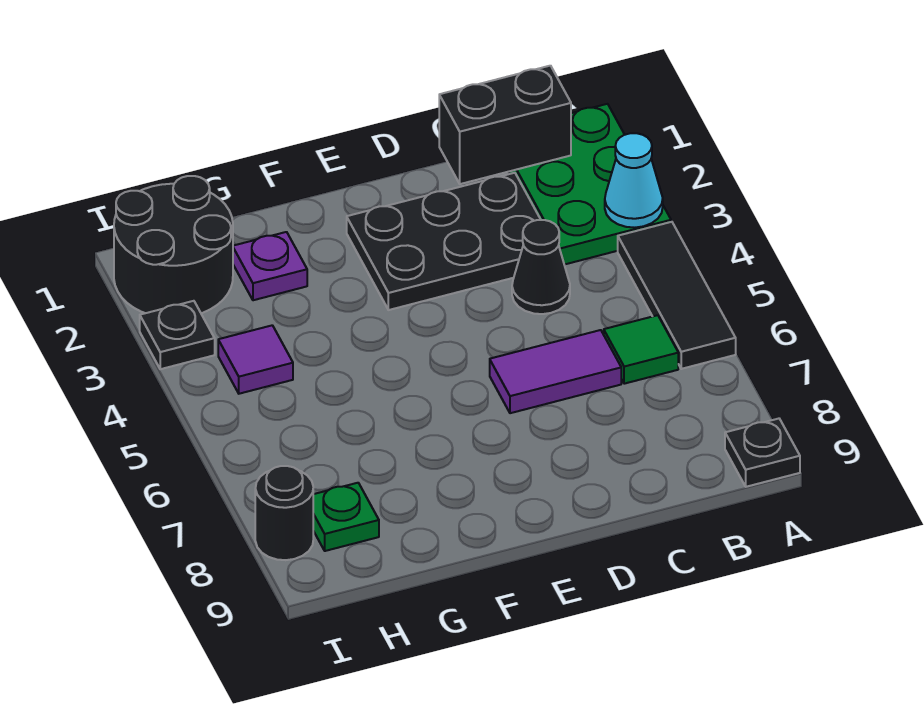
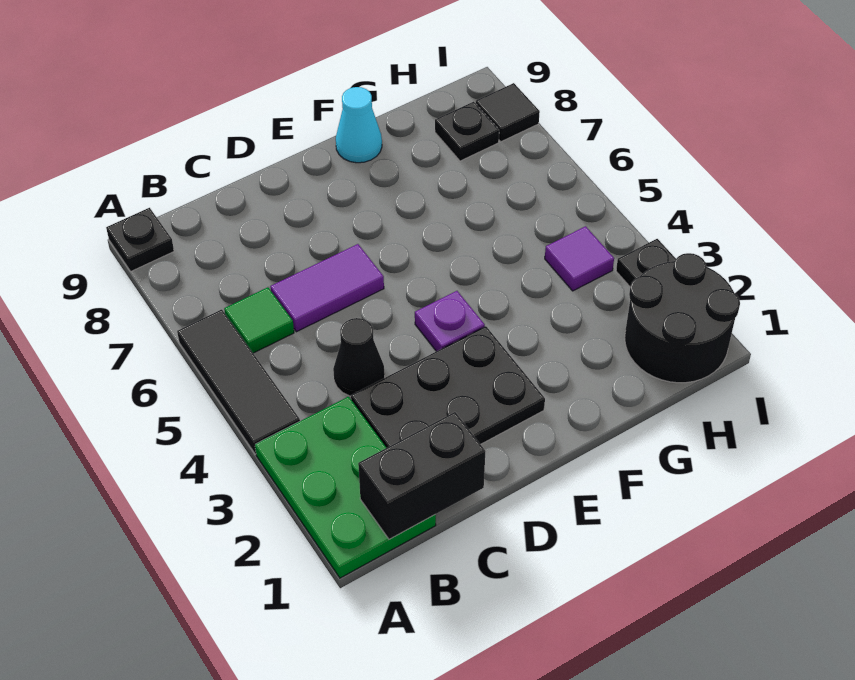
cyan 1x1 cone [605,133,663,228] -> cyan 1x1 cone moved to [336,87,382,163]
purple 1x1 plate [233,232,307,300] -> purple 1x1 plate moved to [415,291,485,351]
green 1x1 plate [313,483,379,551] -> black 1x1 plate [435,102,499,161]
black 1x1 round brick [255,466,313,560] -> black 1x1 tile [476,83,540,142]

